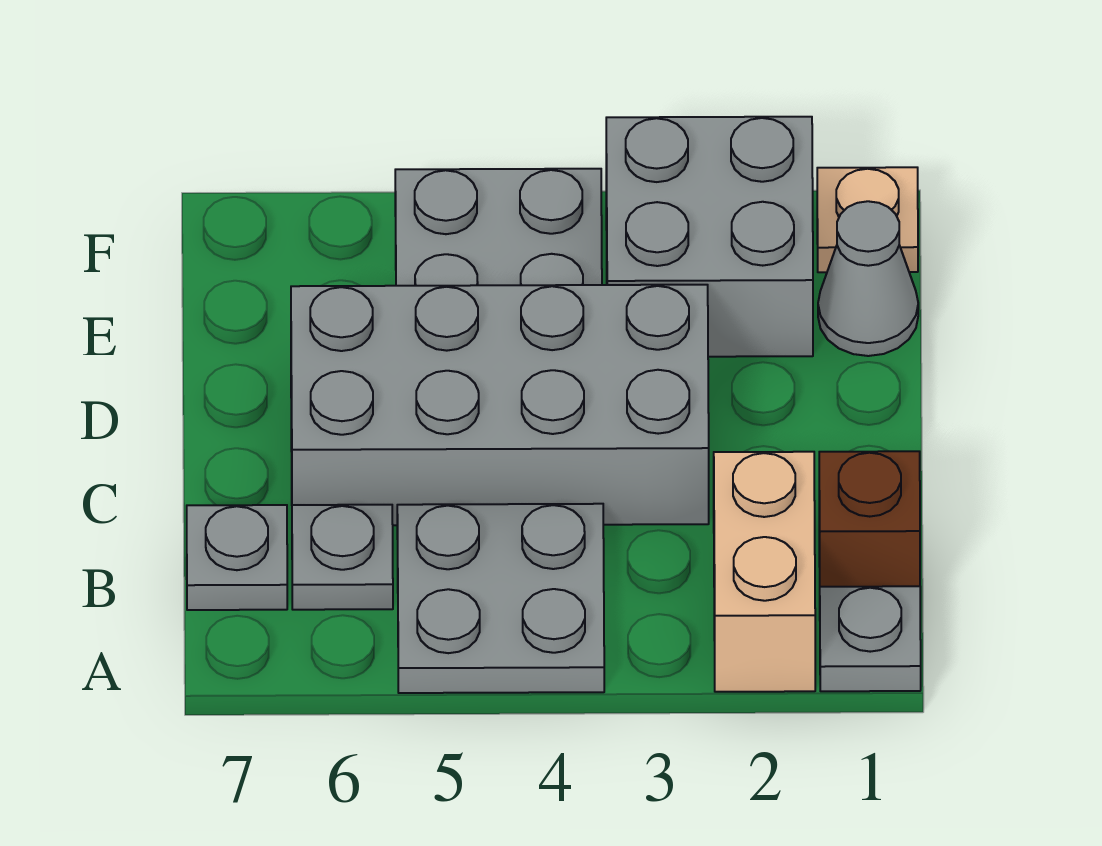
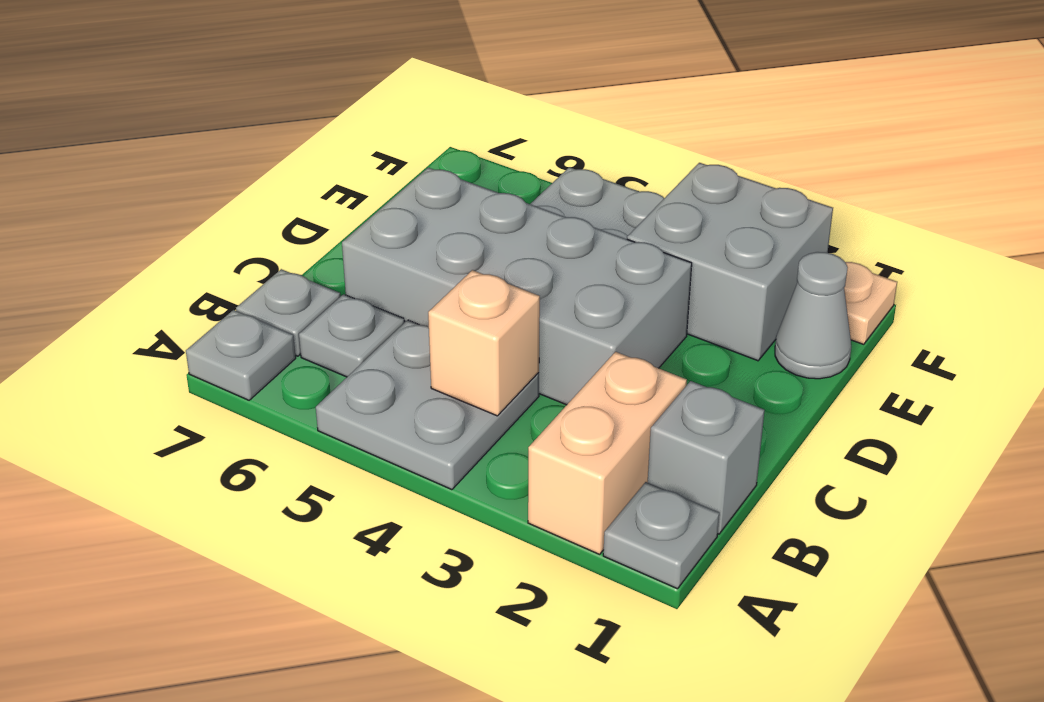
none -> grey 1x1 plate [186,310,296,400]
brown 1x1 brick [819,451,920,587] -> grey 1x1 brick [648,381,765,534]
none -> tan 1x1 brick [428,270,540,416]

